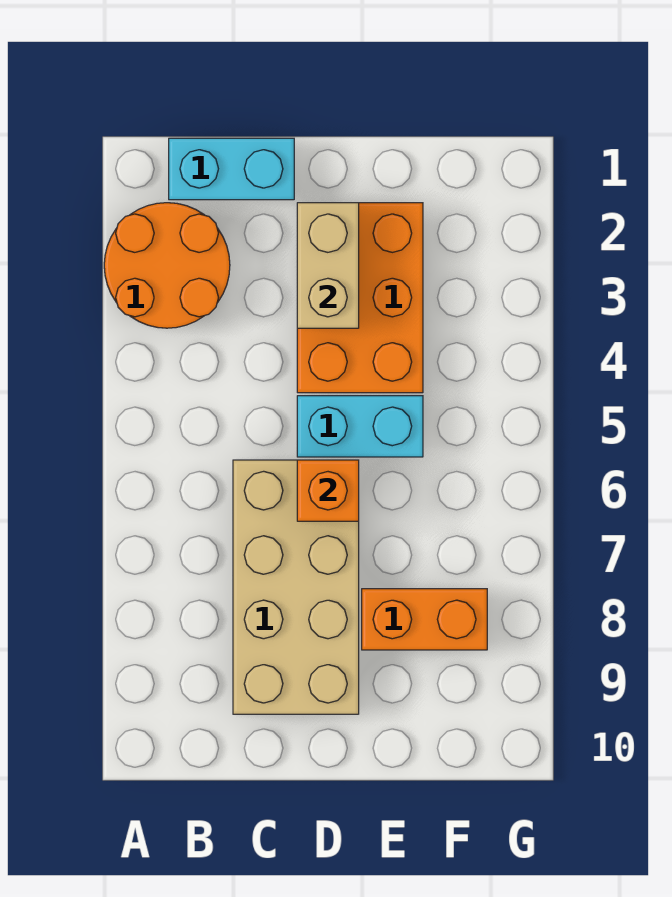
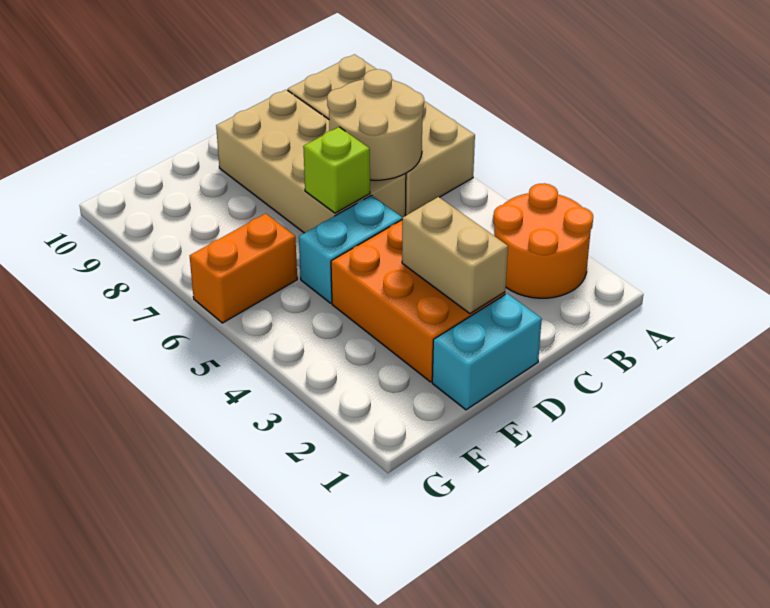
none -> tan 2x4 brick [288,54,475,215]
cyan 1x2 brick [169,138,294,200] -> cyan 1x2 brick moved to [432,294,542,410]
none -> tan 2x2 round brick [327,69,424,180]
orange 1x1 brick [297,460,359,521] -> lime 1x1 brick [303,127,370,213]
orange 1x2 brick [362,589,487,650] -> orange 1x2 brick moved to [190,213,297,323]

